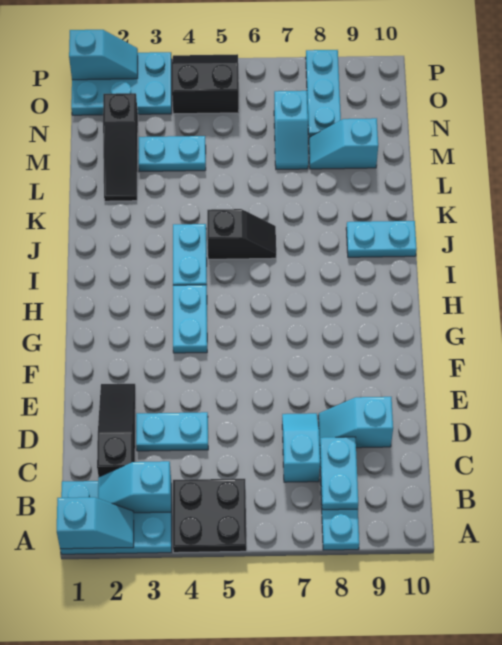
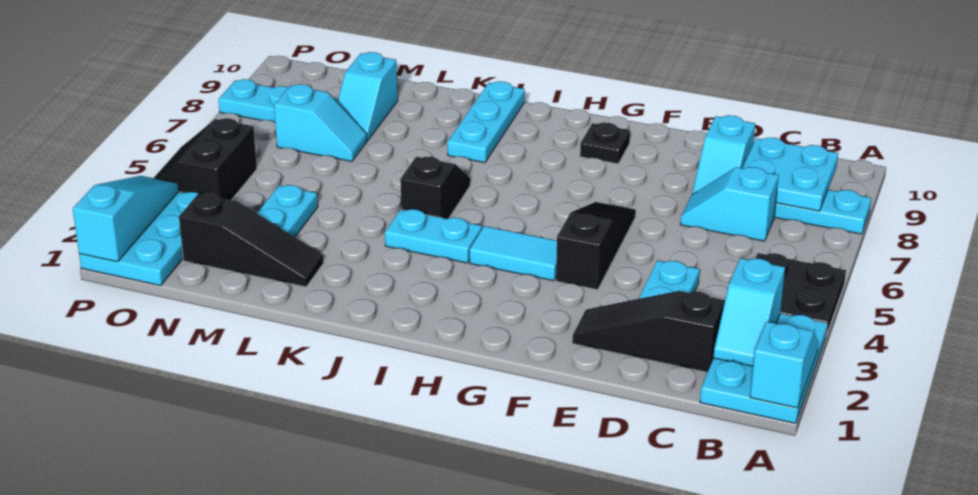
cyan 1x2 plate [320,437,358,510] -> cyan 2x2 plate [743,138,838,211]
none -> black 1x3 slope [556,202,636,290]
cyan 1x2 plate [173,285,207,353] -> cyan 1x2 tile [470,226,557,281]
none -> black 1x1 plate [580,122,630,164]
cyan 1x2 plate [346,221,417,257] -> cyan 1x3 plate [447,81,525,163]
cyan 1x2 slope [69,30,138,80] -> cyan 1x3 slope [73,176,179,262]

